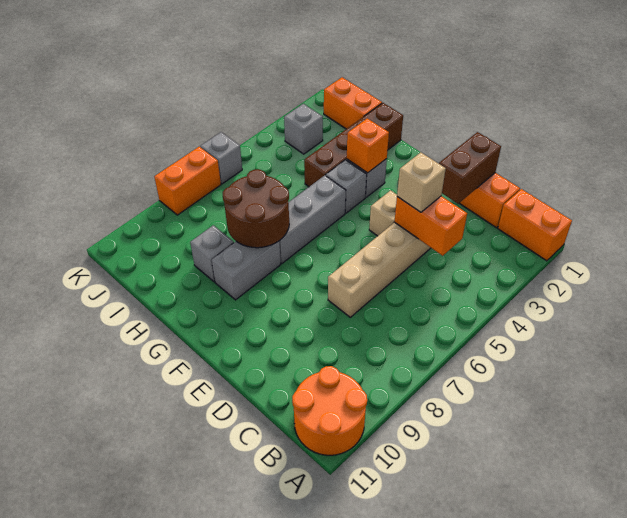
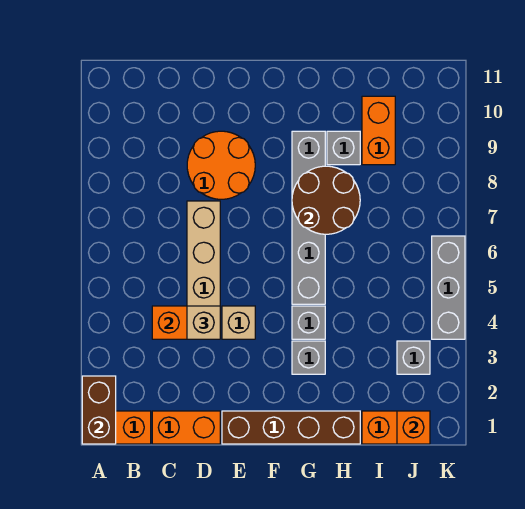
orange 2x2 round brick [292,366,367,455] -> orange 2x2 round brick moved to [187,131,255,199]
brown 1x2 brick [439,132,501,204] -> brown 1x2 brick moved to [82,376,116,444]
orange 1x1 brick [347,118,389,173] -> orange 1x1 brick moved to [397,411,430,444]
brown 1x4 brick [304,103,403,187] -> brown 1x4 brick turned to [222,411,360,444]
grey 1x1 brick [200,132,242,184] -> grey 1x3 brick [432,236,465,339]
orange 1x2 brick [154,147,221,215] -> orange 1x2 brick moved to [362,96,395,165]

